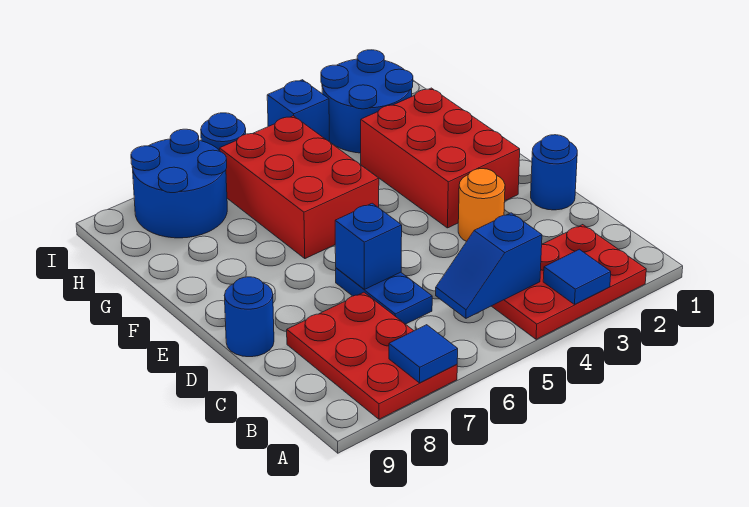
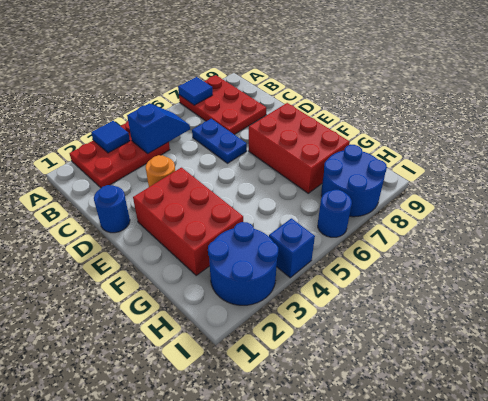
blue 1x1 brick [335,203,402,289] -> none
blue 1x1 round brick [224,277,274,357] -> none
red 2x3 brick [219,116,379,259] -> red 2x3 brick moved to [249,103,349,193]

